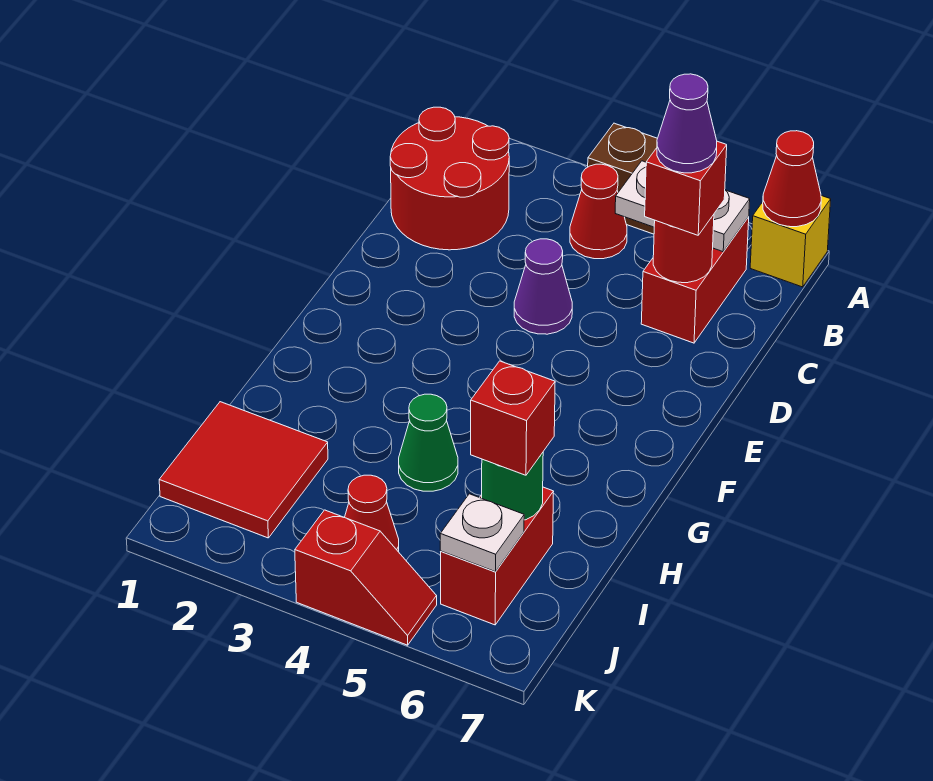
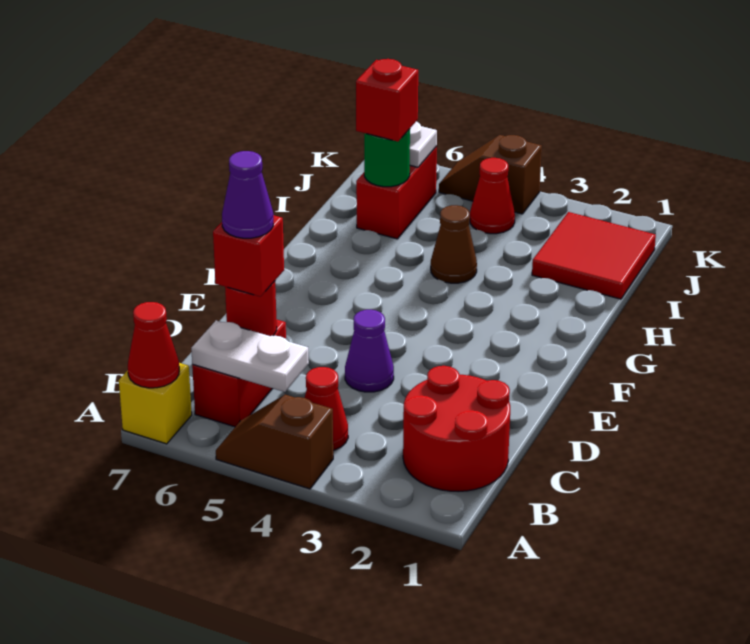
green 1x1 cone [399,394,458,491] -> brown 1x1 cone [431,205,477,283]
red 1x2 slope [295,510,437,645] -> brown 1x2 slope [439,135,542,214]

